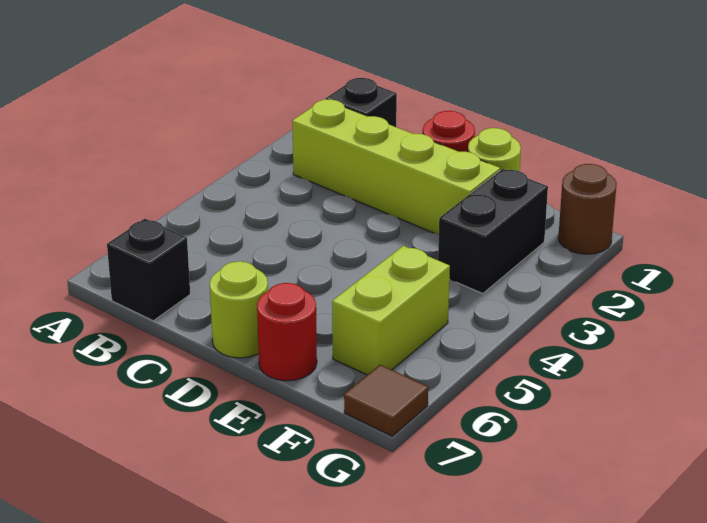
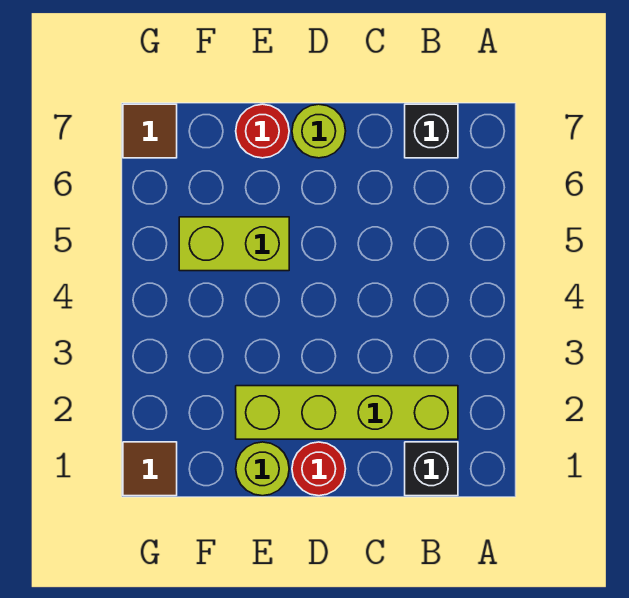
black 1x2 brick [438,169,548,294] -> none
lime 1x2 brick [332,246,450,375] -> lime 1x2 brick turned to [179,217,289,271]
brown 1x1 round brick [558,164,617,254] -> brown 1x1 tile [123,442,177,496]

